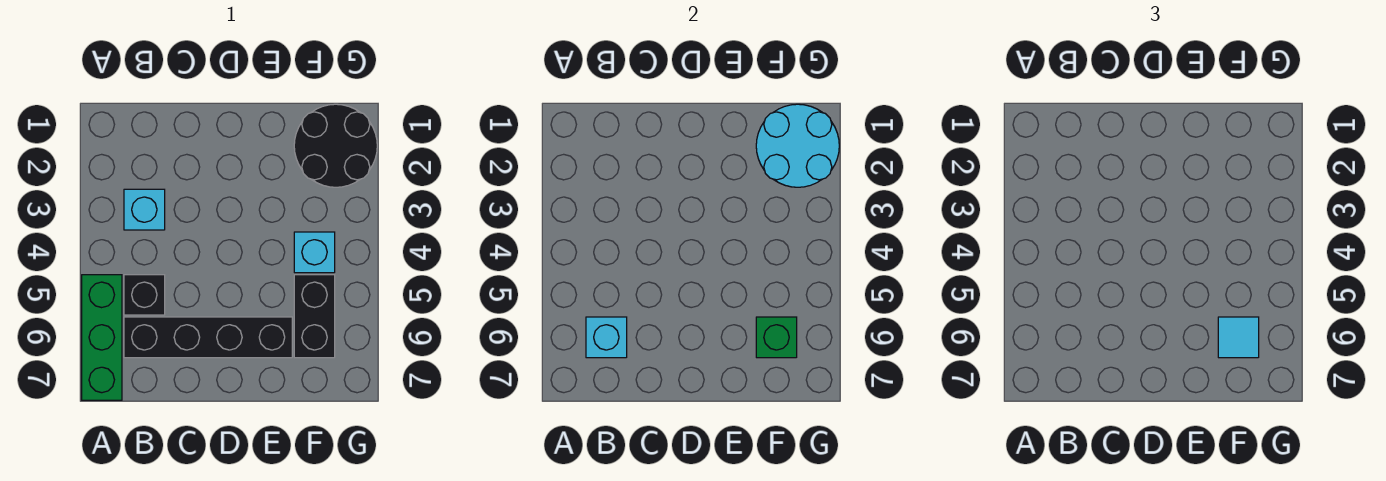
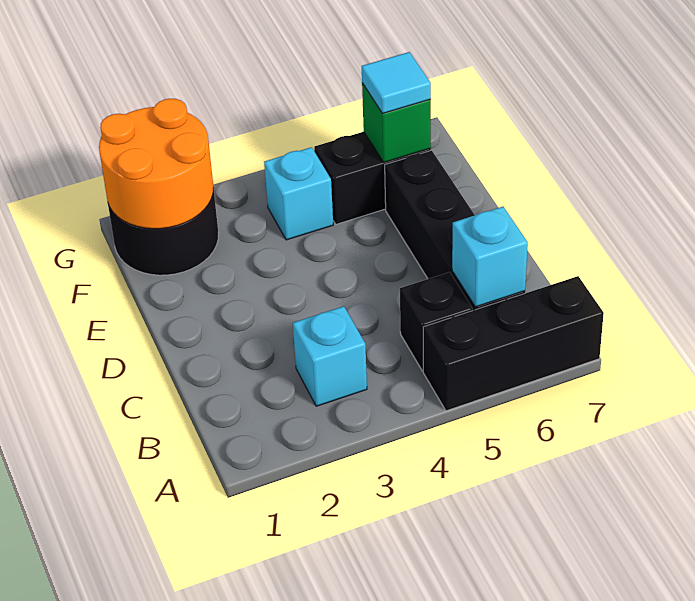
green 1x3 brick [82,275,122,400] -> black 1x3 brick [423,276,604,411]
cyan 2x2 round brick [756,104,839,187] -> orange 2x2 round brick [99,99,214,229]

